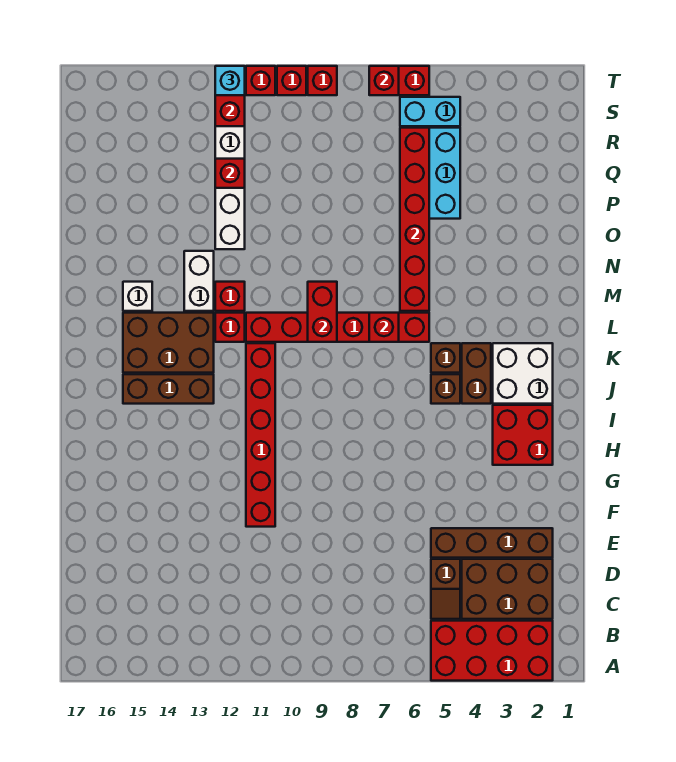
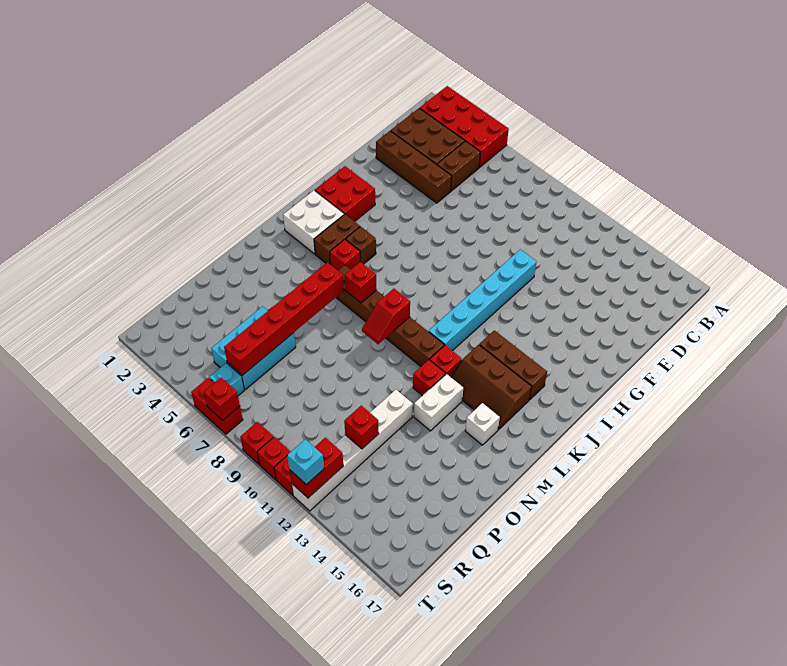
brown 1x2 slope [431,559,460,619] -> brown 1x2 brick [437,141,480,191]
red 1x6 brick [246,343,275,527] -> cyan 1x6 brick [429,249,536,351]
brown 1x1 brick [431,343,460,373] -> red 1x1 brick [330,239,360,270]
brown 2x3 brick [123,313,214,373] -> brown 2x3 slope [451,345,532,430]
red 1x6 brick [246,313,429,342] -> brown 1x6 brick [336,265,444,366]
red 1x2 brick [308,282,337,342] -> red 1x2 slope [362,289,410,344]
cyan 1x2 brick [400,97,460,126] -> cyan 1x1 brick [209,363,244,396]

